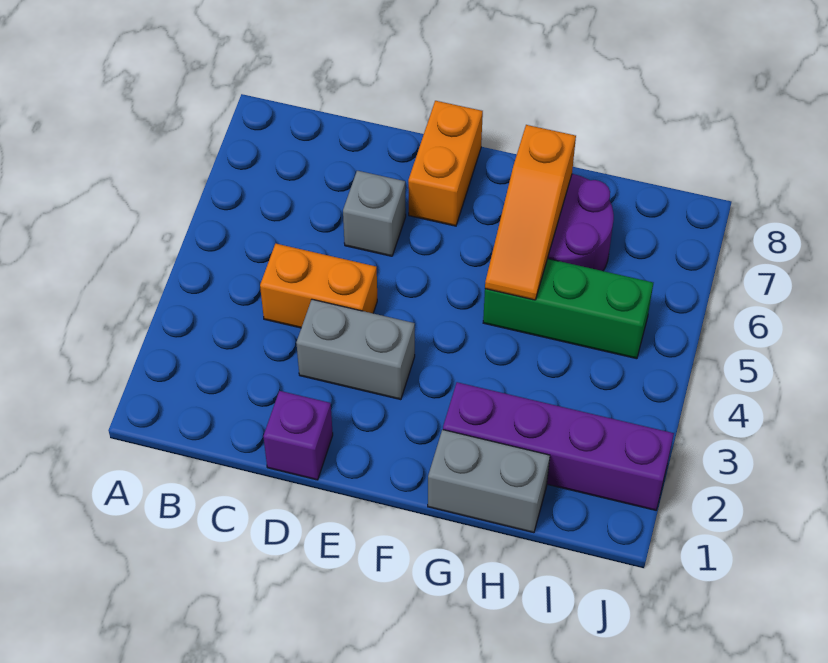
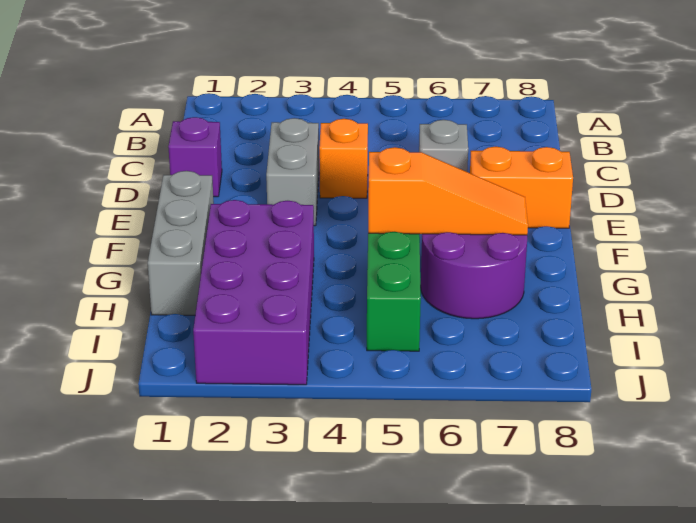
orange 1x2 brick [260,244,377,328] -> orange 1x1 brick [319,119,368,198]
grey 1x2 brick [428,430,550,533] -> grey 1x3 brick [148,171,214,315]
purple 1x4 brick [443,382,674,510] -> purple 2x4 brick [193,200,314,385]
orange 1x3 slope [485,125,576,300] -> orange 1x3 slope turned to [368,147,528,235]

